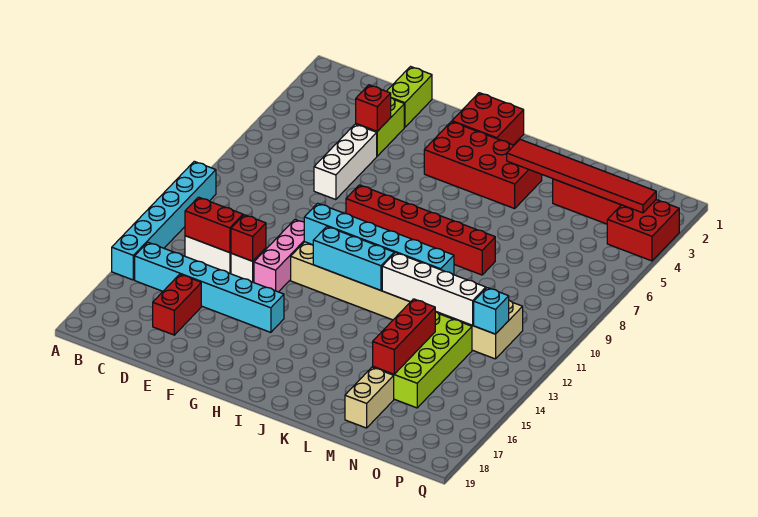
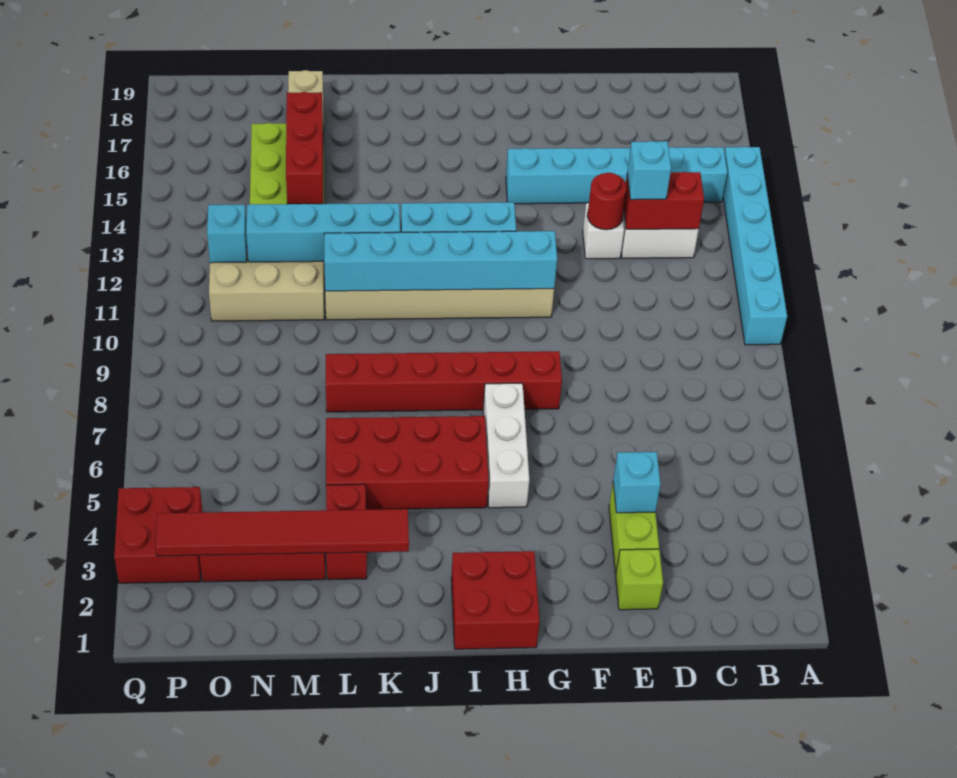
none -> cyan 1x1 brick [627,141,671,200]
red 1x2 brick [153,274,201,335] -> red 1x2 brick moved to [326,484,367,580]
lime 1x2 brick [387,67,432,127] -> lime 1x1 brick [616,549,663,610]
red 1x1 brick [356,85,391,131] -> cyan 1x1 brick [613,452,661,513]
white 1x3 brick [314,124,377,200] -> white 1x3 brick moved to [483,383,529,508]
red 1x1 brick [231,215,266,261] -> red 1x1 round brick [587,173,627,230]
pink 1x3 brick [254,220,304,292] -> none
red 2x4 brick [424,122,542,209] -> red 2x4 brick moved to [326,416,489,510]
white 1x4 brick [382,253,486,325] -> cyan 1x4 brick [246,203,400,262]

